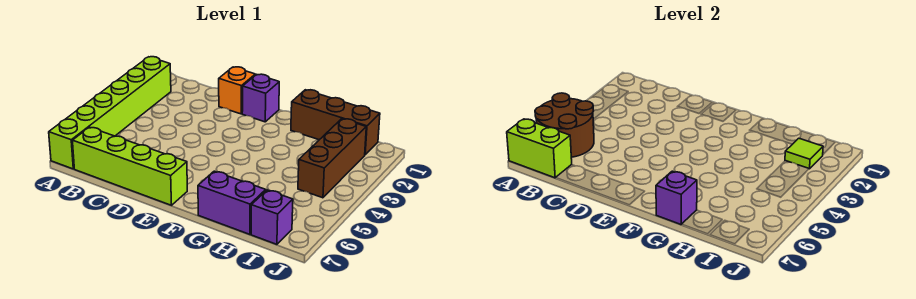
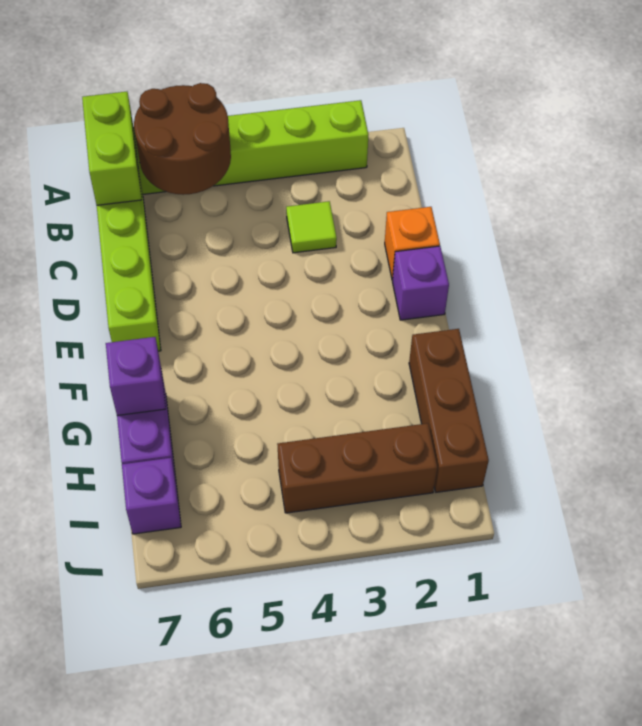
lime 1x1 tile [785,138,823,169] -> lime 1x1 tile moved to [286,201,337,253]

